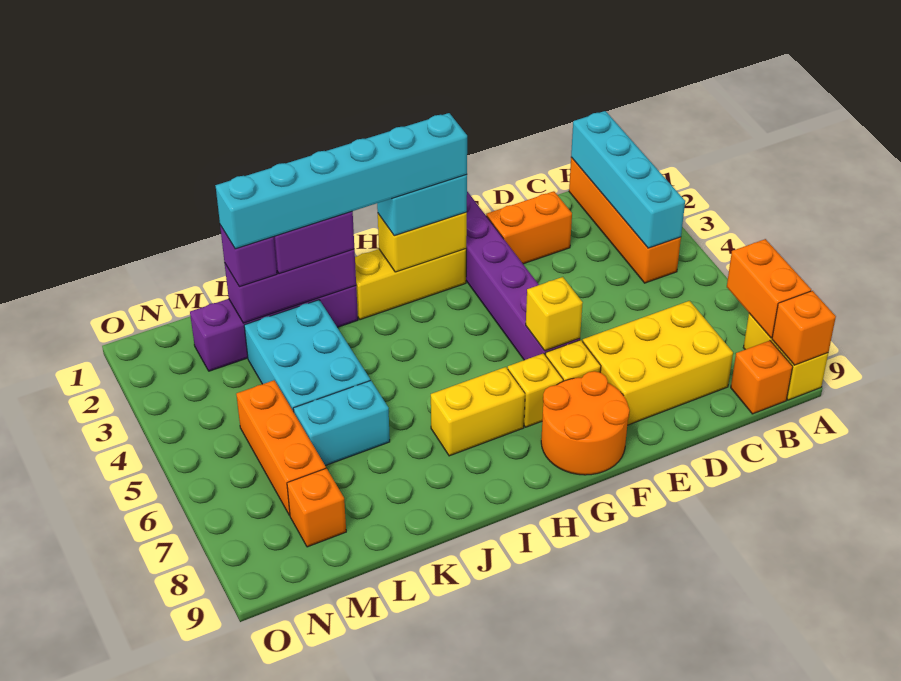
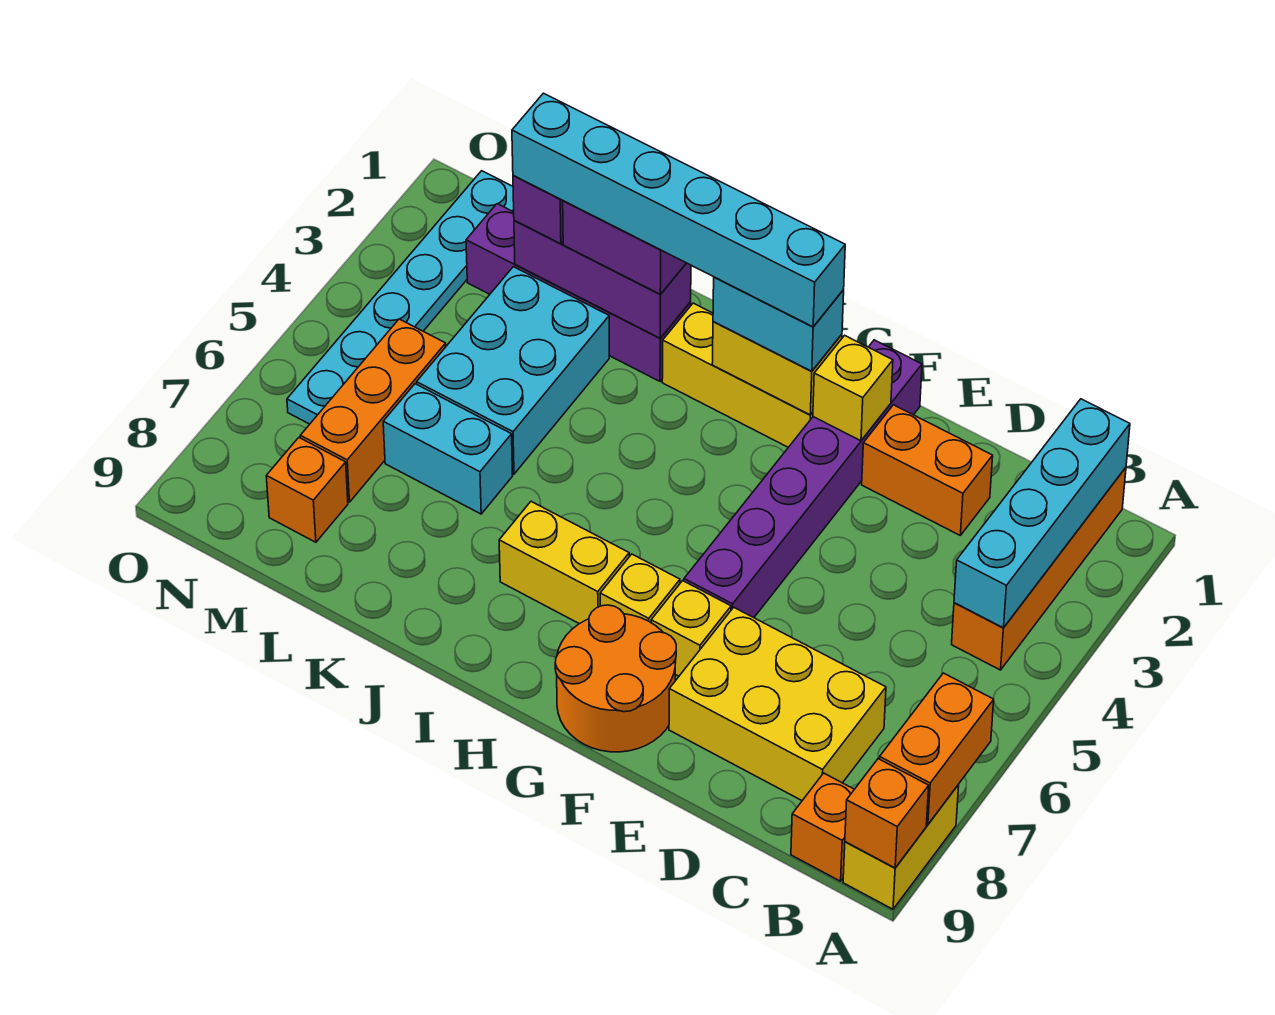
yellow 1x1 brick [526,277,583,351] -> yellow 1x1 brick moved to [813,335,893,441]
none -> cyan 1x6 plate [287,171,514,424]

